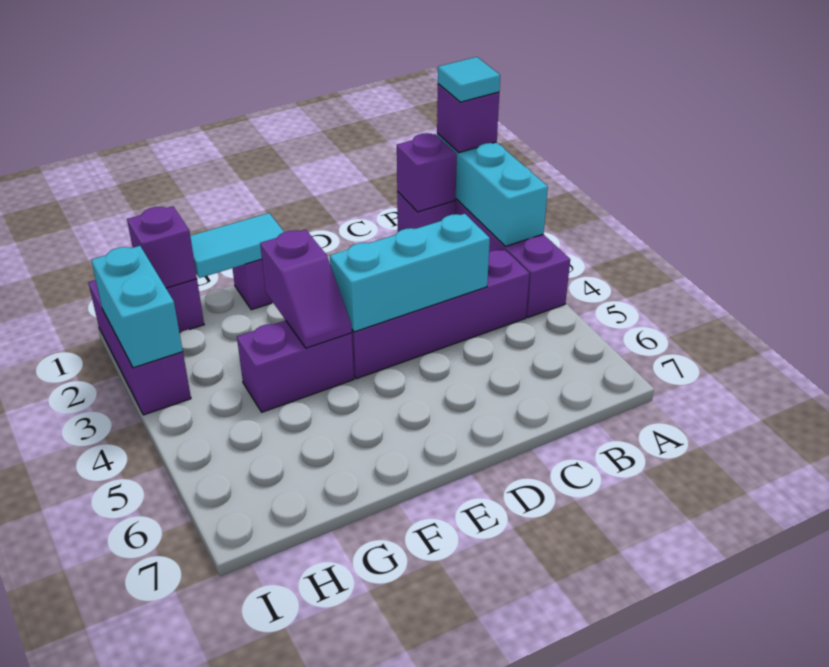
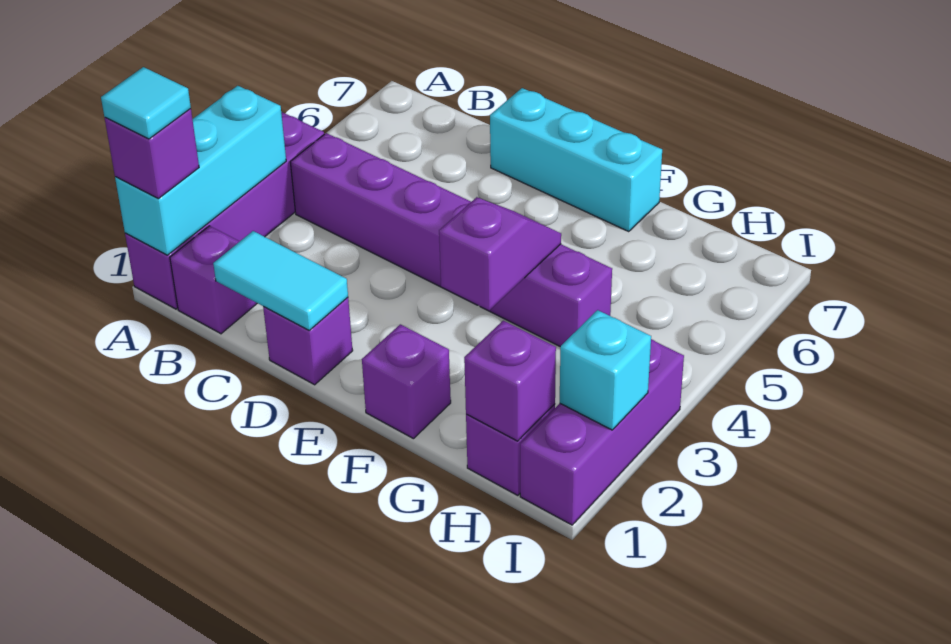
purple 1x1 brick [397,133,457,212] -> purple 1x1 brick moved to [263,297,353,385]
cyan 1x3 brick [330,214,490,332] -> cyan 1x3 brick moved to [490,88,662,232]
cyan 1x2 tile [190,213,284,278] -> cyan 1x2 tile moved to [213,231,348,330]
cyan 1x2 brick [91,246,183,368] -> cyan 1x1 brick [560,310,651,430]

